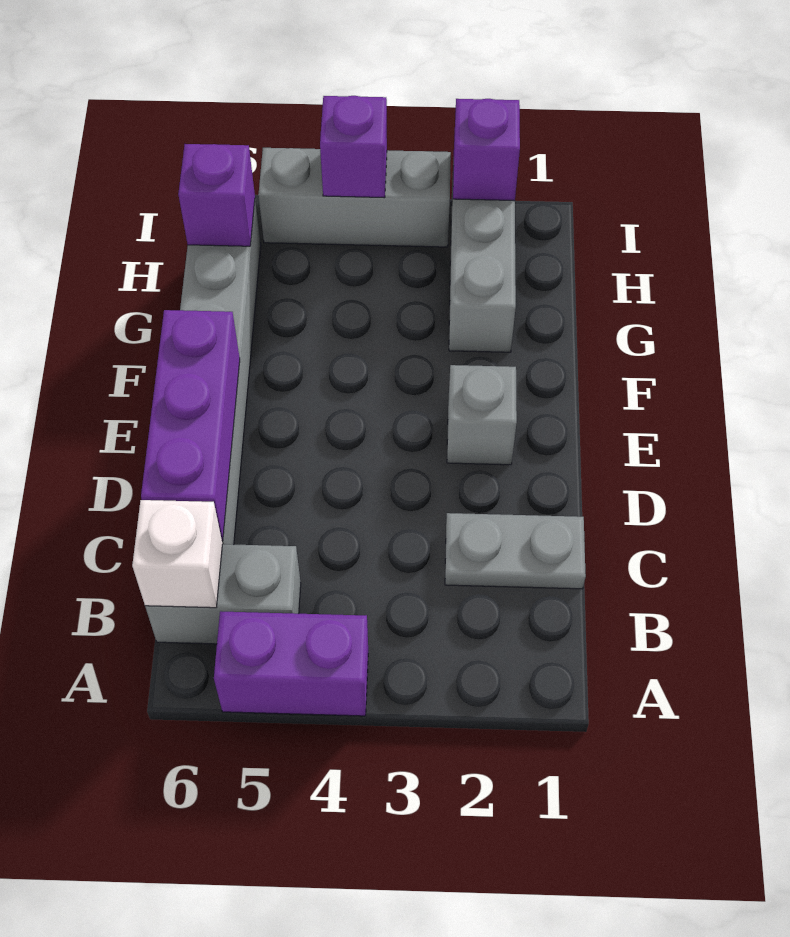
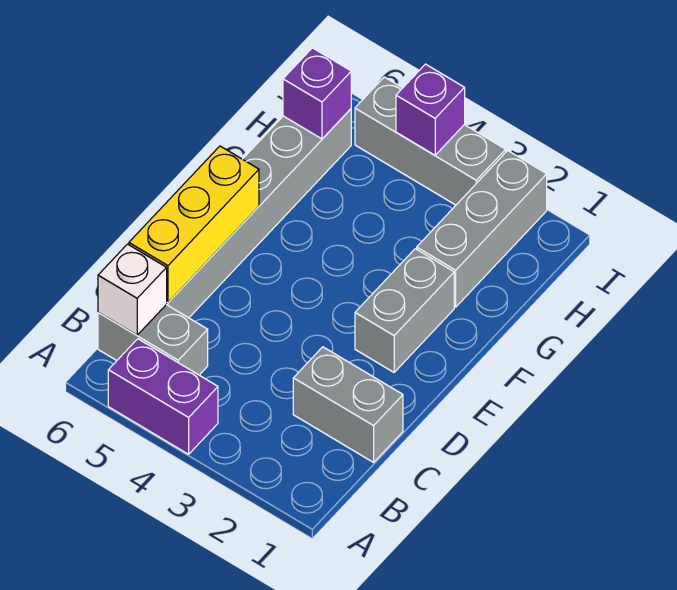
grey 1x2 plate [445,513,586,589] -> grey 1x2 brick [293,347,403,462]
purple 1x3 brick [141,310,240,541] -> yellow 1x3 brick [129,146,259,303]
grey 1x1 brick [447,365,517,465] -> grey 1x2 brick [355,249,454,372]
purple 1x1 brick [453,99,520,201] -> none

